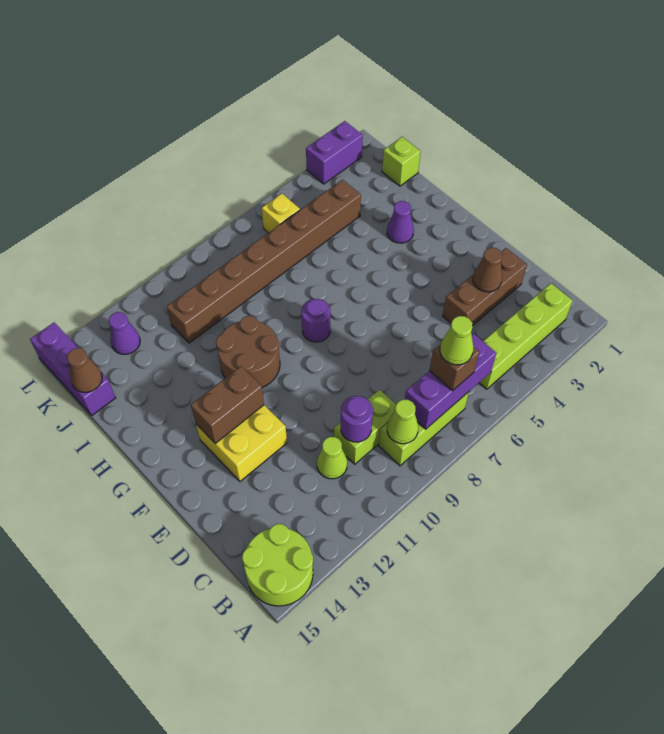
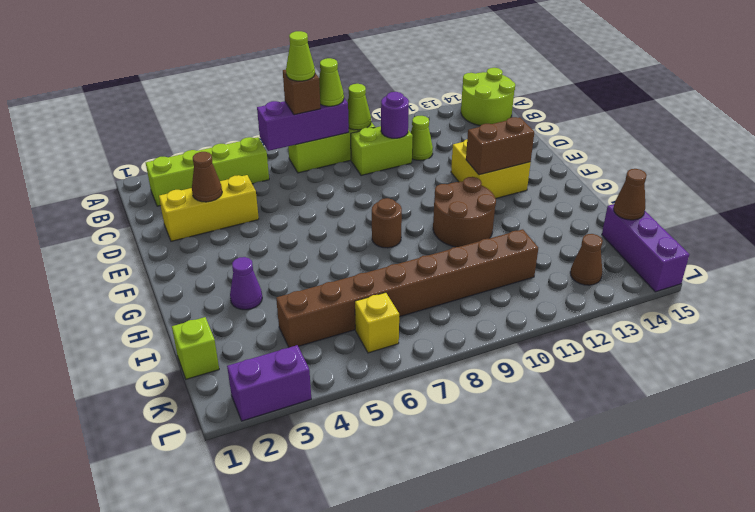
none -> lime 1x1 cone [319,58,344,106]
brown 1x3 brick [443,248,527,326] -> yellow 1x3 brick [159,175,259,241]
purple 1x1 round brick [301,299,330,342] -> brown 1x1 round brick [372,198,402,248]
purple 1x1 cone [109,312,140,354] -> brown 1x1 cone [570,234,603,285]

